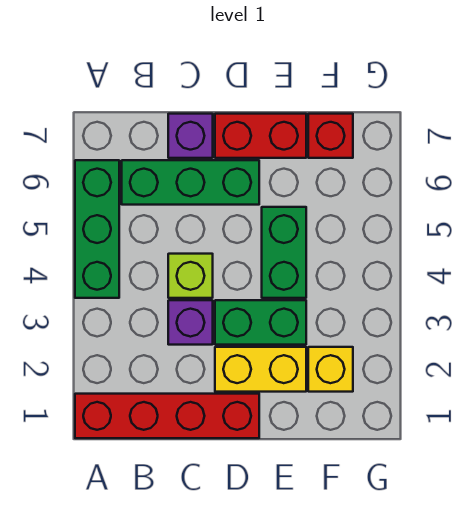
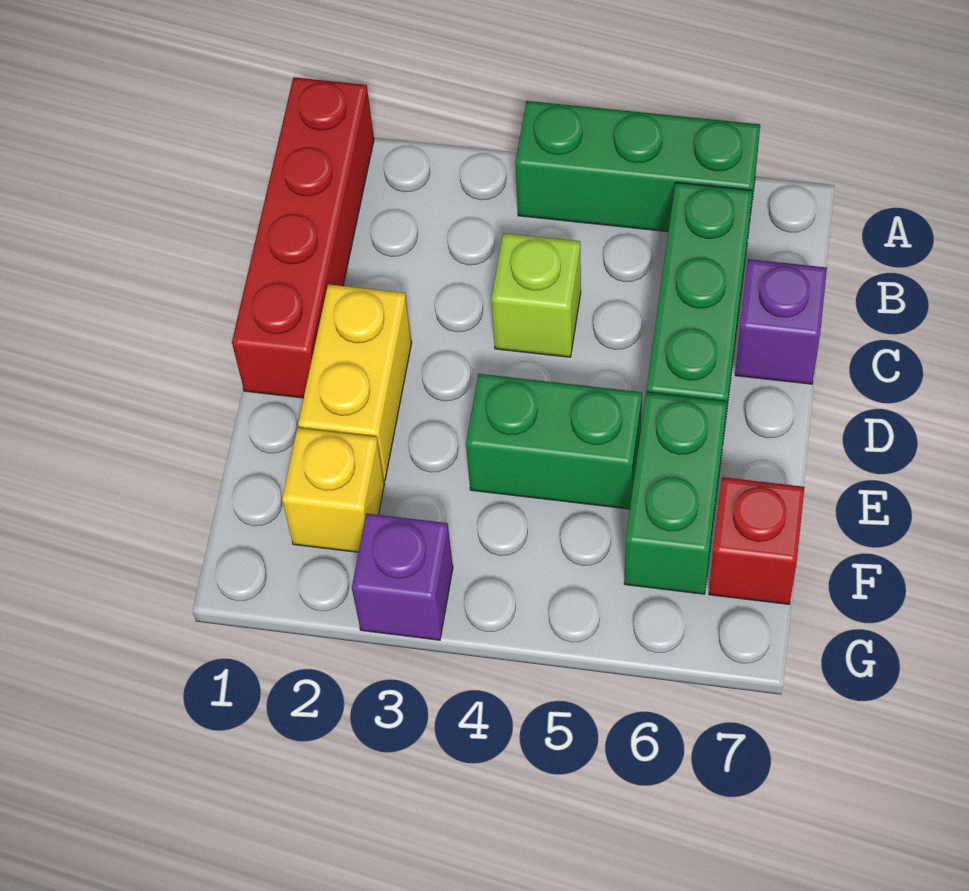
purple 1x1 brick [168,300,213,345] -> purple 1x1 brick moved to [352,513,453,640]
green 1x2 brick [215,300,306,345] -> green 1x2 brick moved to [624,393,727,594]
red 1x2 brick [215,114,306,158] -> none

